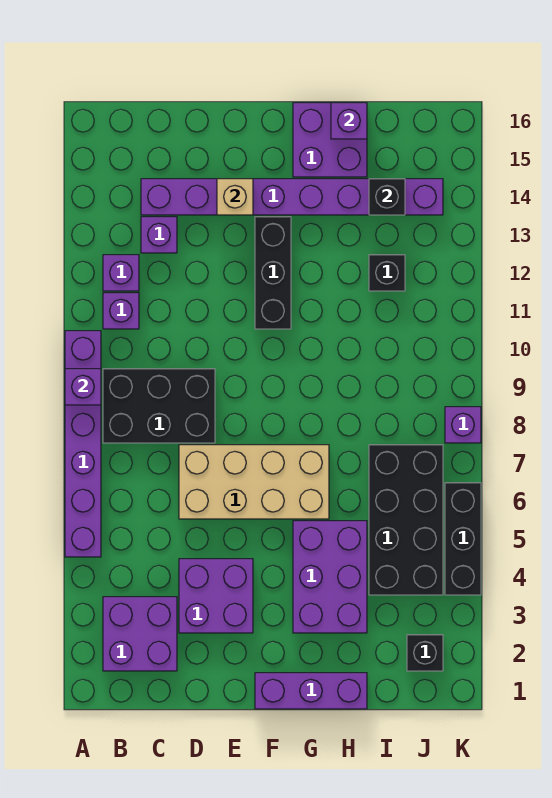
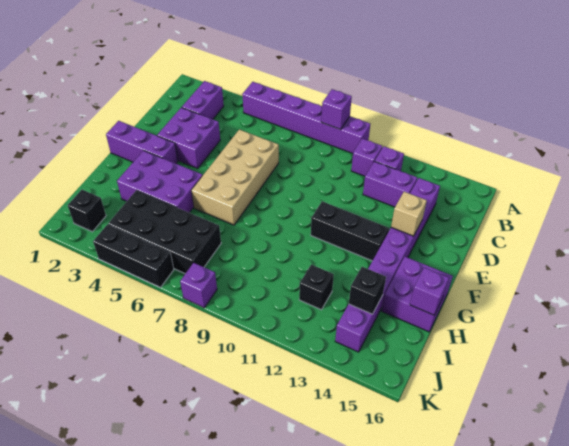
purple 2x2 brick [103,597,177,671] -> purple 1x2 brick [182,81,224,119]
black 2x3 brick [103,369,215,443] -> none
purple 1x1 brick [141,217,177,253] -> purple 1x2 brick [363,161,417,207]
purple 1x3 brick [255,673,367,709] -> purple 1x3 brick turned to [106,121,178,163]

